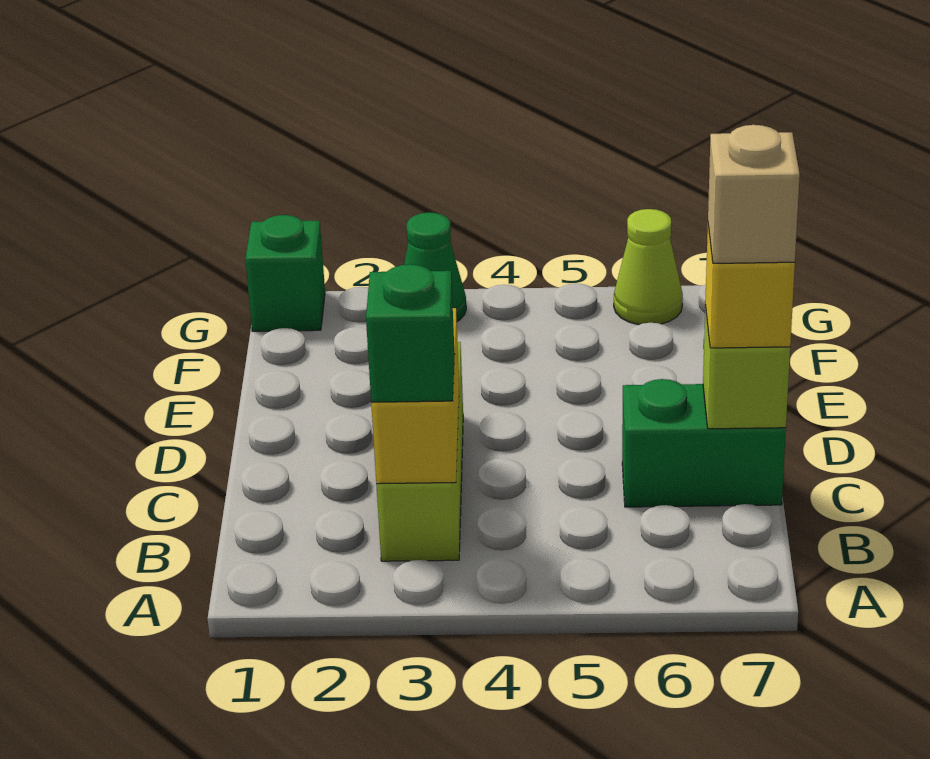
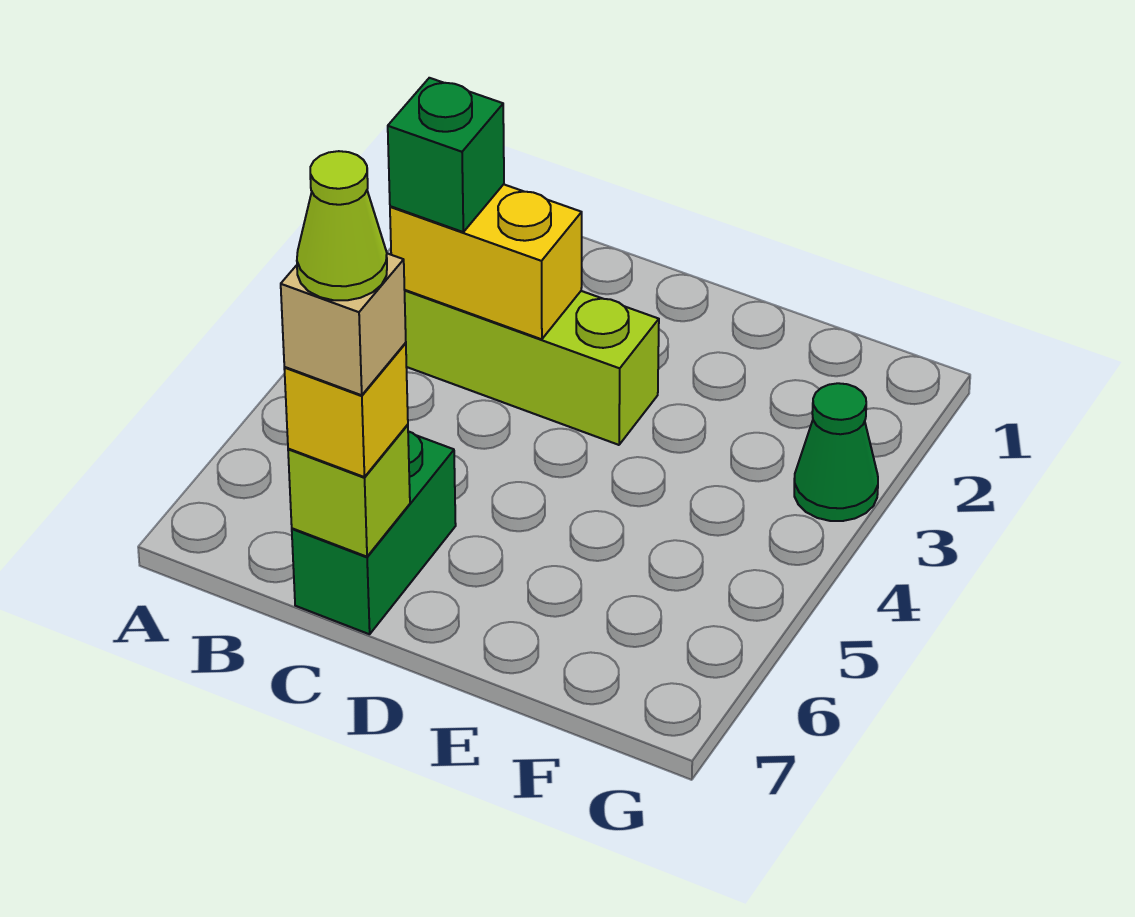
green 1x1 brick [245,215,325,331] -> none
lime 1x1 cone [614,209,683,325] -> lime 1x1 cone moved to [297,151,387,300]

